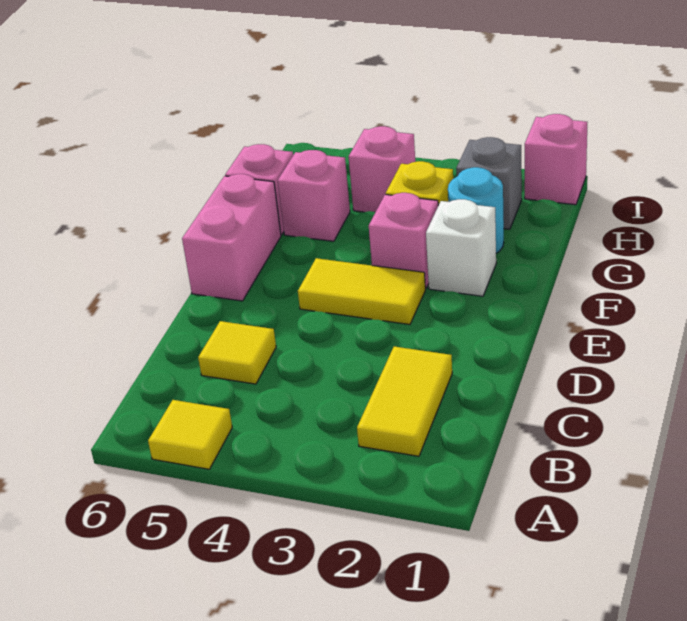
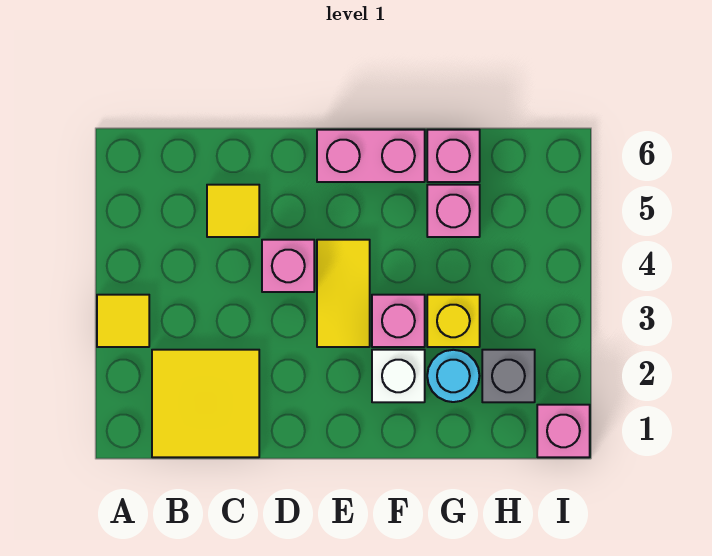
yellow 1x1 tile [148,400,232,469] -> yellow 1x1 tile moved to [97,295,149,347]
yellow 1x2 tile [357,346,452,456] -> yellow 2x2 tile [152,350,259,457]
pink 1x1 brick [349,126,415,212] -> pink 1x1 brick moved to [262,240,314,292]

